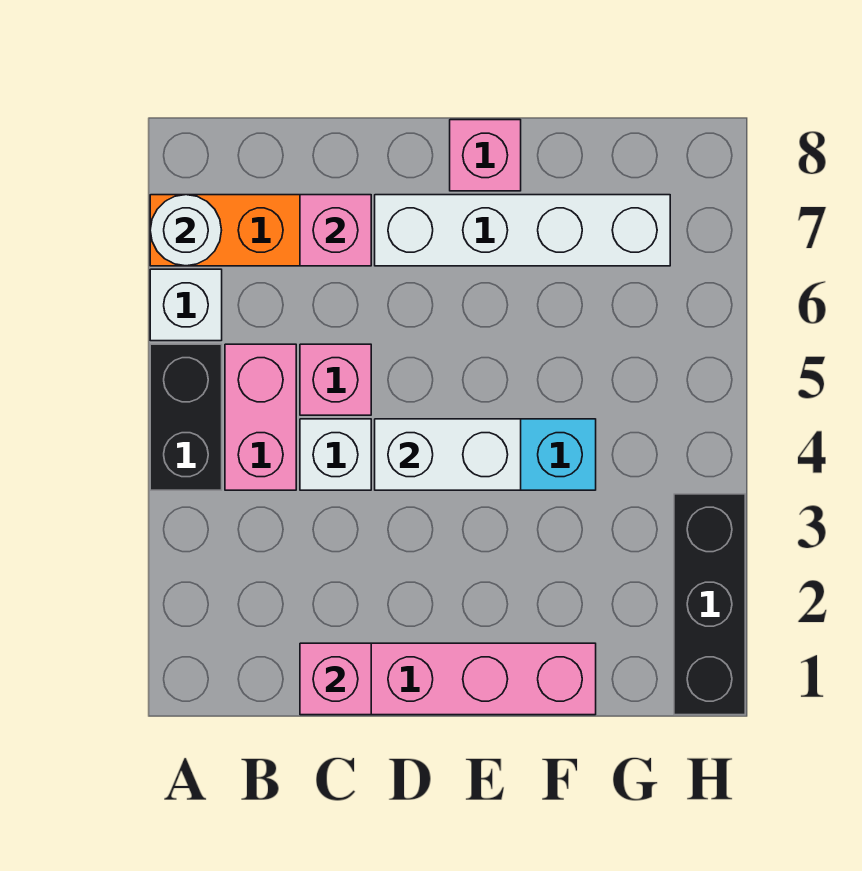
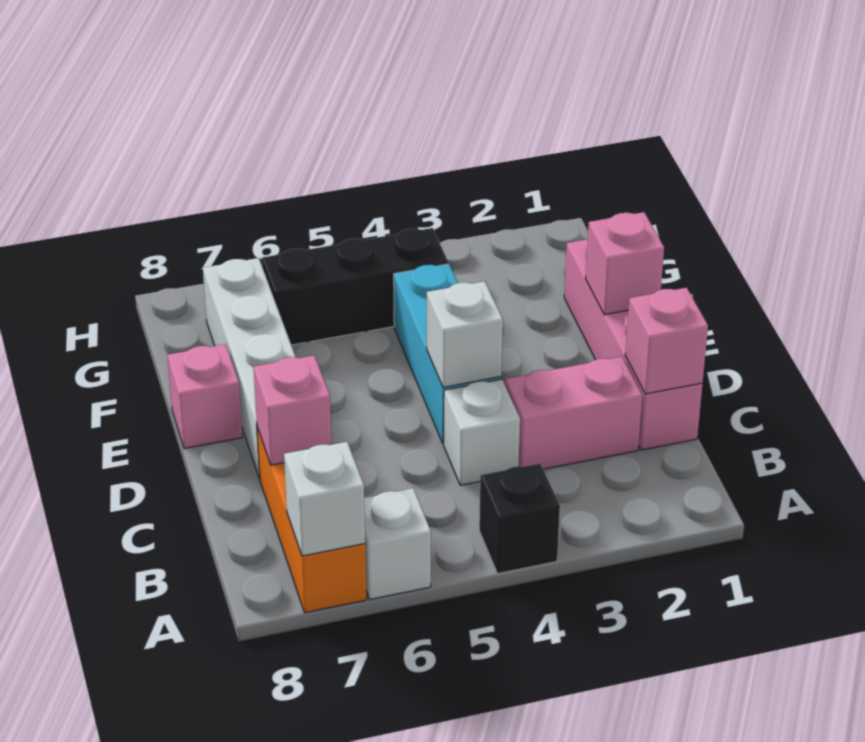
black 1x2 brick [150,344,222,490] -> black 1x1 brick [479,464,560,574]
white 1x1 round brick [150,195,222,266] -> white 1x1 brick [284,442,365,556]
pink 1x2 brick [225,344,296,490] -> pink 1x2 brick moved to [505,357,642,469]
pink 1x1 brick [300,344,371,415] -> pink 1x1 brick moved to [586,212,664,315]
white 1x2 brick [375,419,521,490] -> white 1x1 brick [427,281,503,387]
black 1x3 brick [674,494,745,715] -> black 1x3 brick moved to [262,228,448,345]

